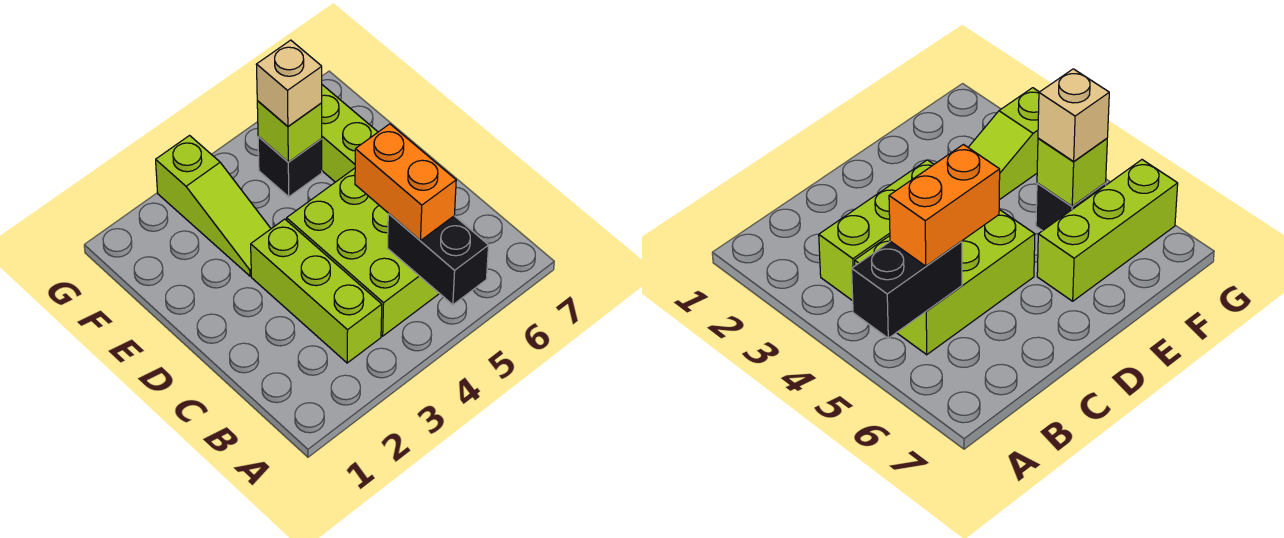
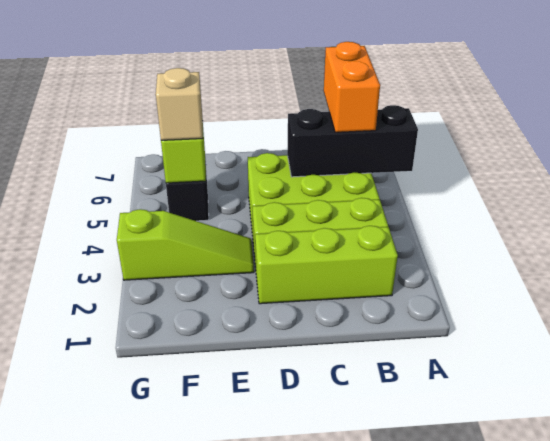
black 1x2 brick [388,214,489,305] -> black 1x3 brick [287,105,418,177]
orange 1x2 brick [355,124,456,241] -> orange 1x2 brick turned to [324,42,380,132]
lime 1x3 brick [322,85,378,182] -> lime 1x3 brick moved to [255,226,398,304]

